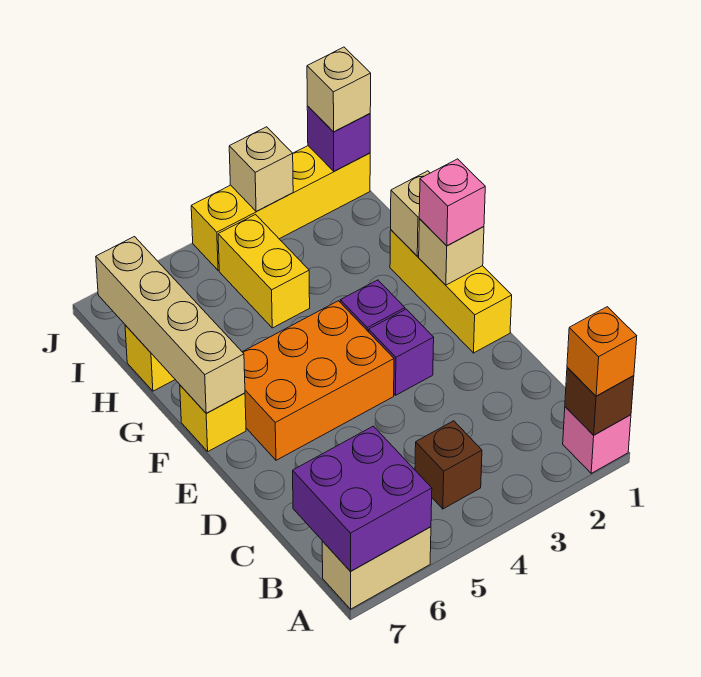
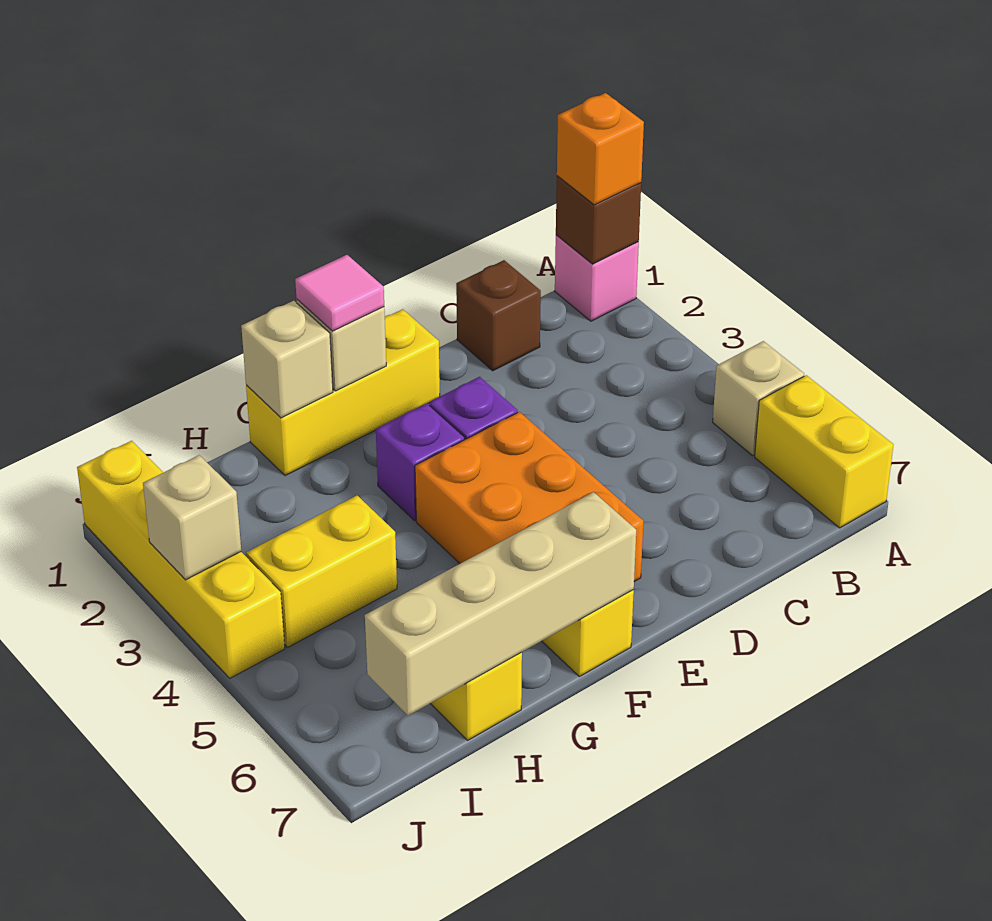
tan 1x2 brick [322,527,431,609] -> yellow 1x2 brick [755,375,893,528]
purple 2x2 brick [293,426,432,572] -> none
brown 1x1 brick [415,421,482,509] -> brown 1x1 brick moved to [456,260,541,371]
pink 1x1 brick [419,159,485,246] -> pink 1x1 tile [295,255,384,331]
purple 1x1 brick [307,106,370,171] -> none
tan 1x1 brick [307,47,371,132] -> tan 1x1 brick moved to [713,341,804,455]

